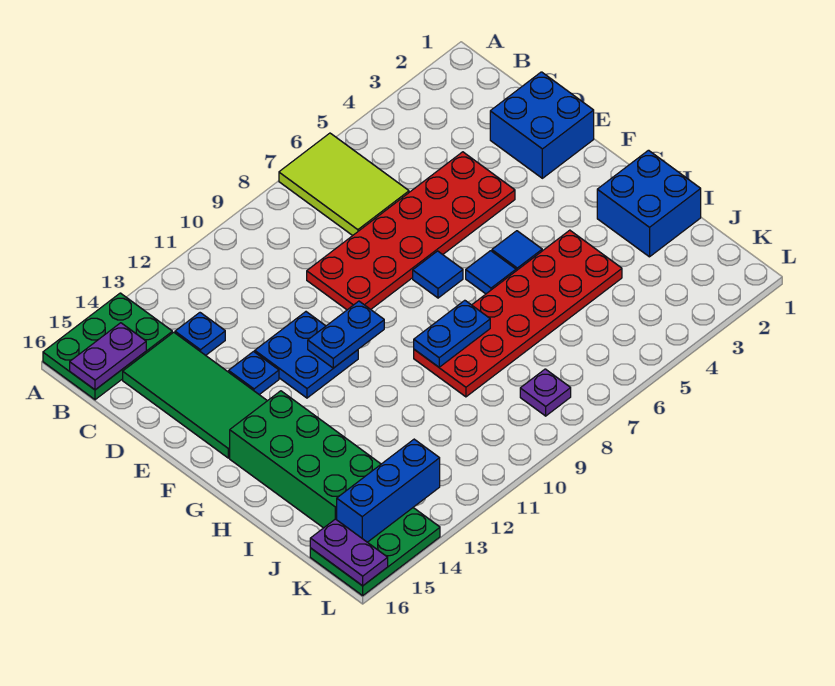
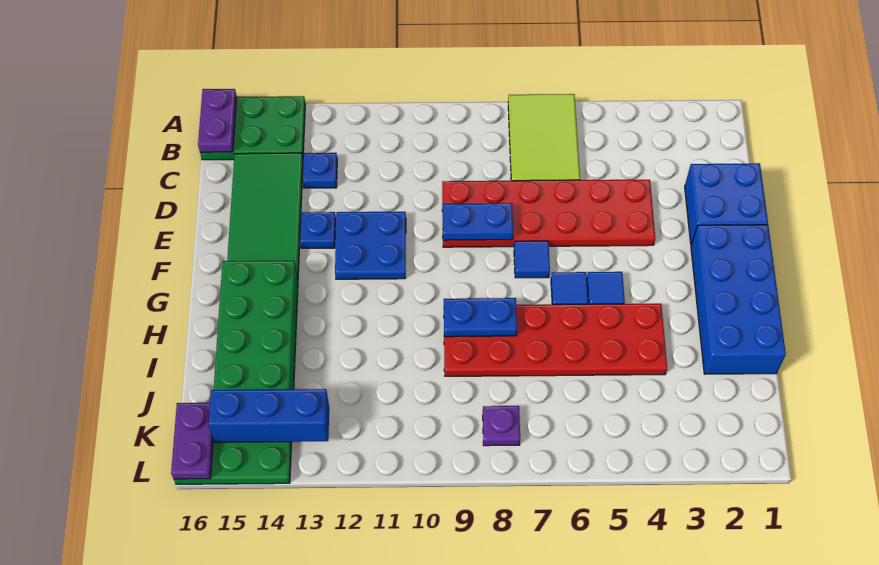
purple 1x2 plate [70,323,146,390] -> purple 1x2 plate turned to [198,89,237,152]
blue 1x2 plate [308,301,384,368] -> blue 1x2 plate moved to [443,203,513,240]
blue 2x2 brick [597,150,701,257] -> blue 2x4 brick [691,225,786,374]

